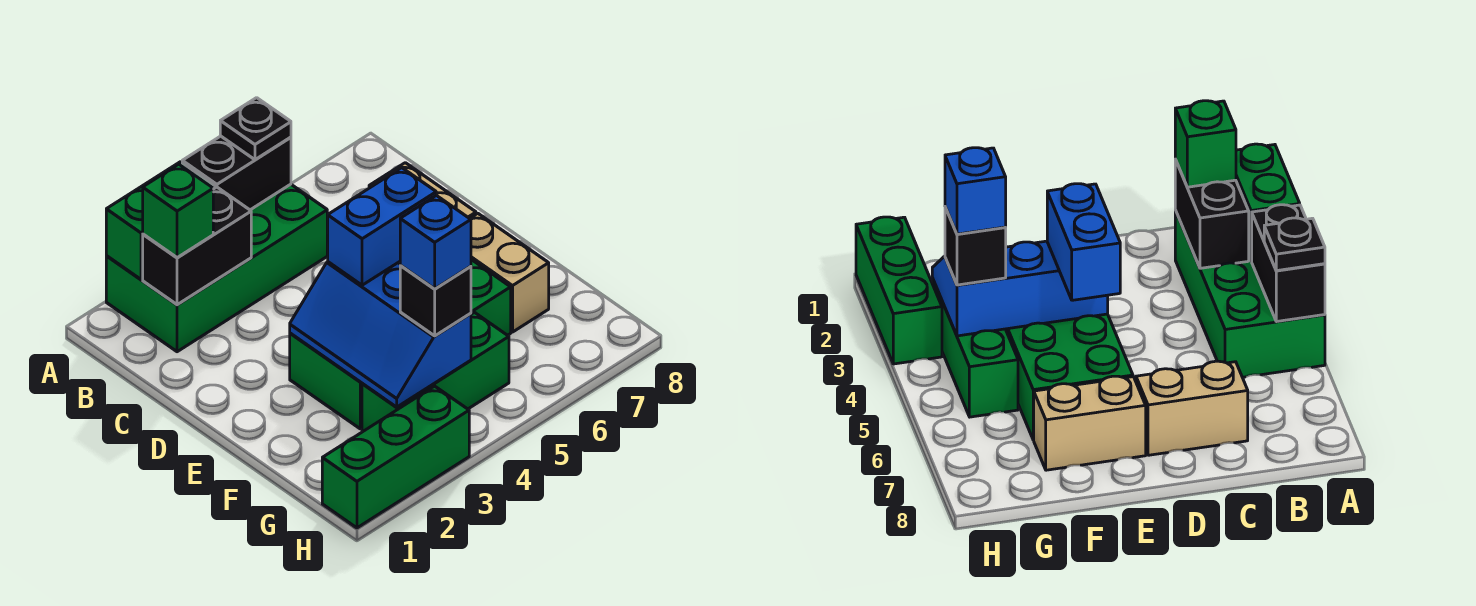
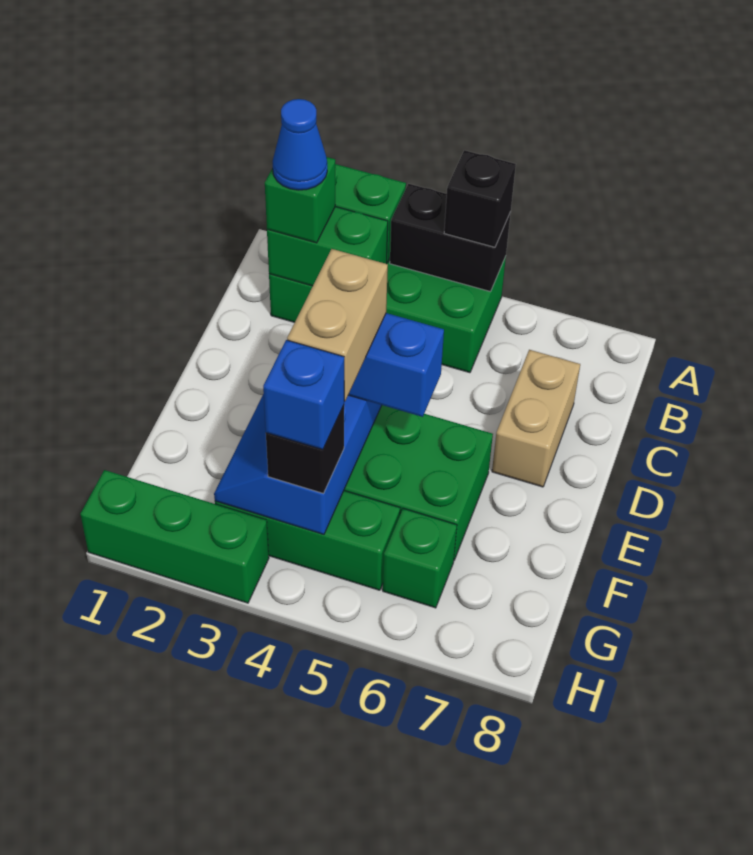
black 1x1 plate [220,98,291,160] -> black 1x1 brick [444,150,516,247]
black 1x2 brick [143,187,251,305] -> green 1x2 brick [267,207,388,286]
none -> blue 1x1 cone [273,99,327,190]
tan 1x2 brick [470,213,549,332] -> tan 1x2 brick moved to [287,249,388,401]
none -> green 1x1 brick [383,509,457,608]

